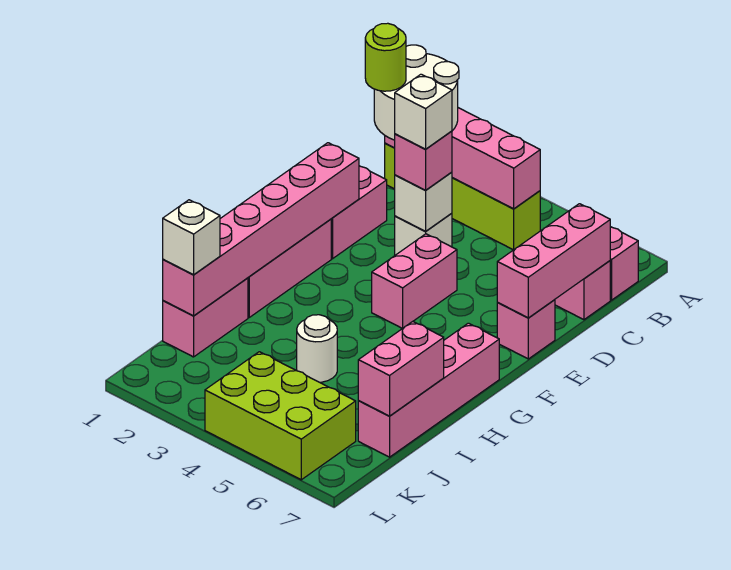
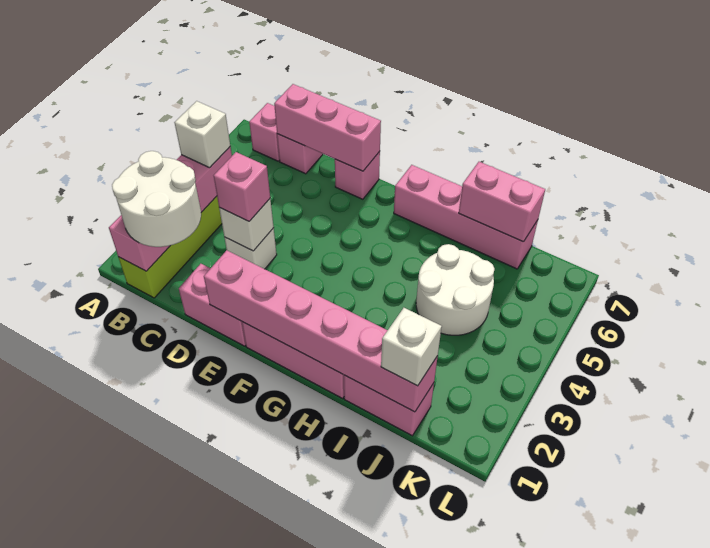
lime 1x1 round brick [365,23,406,91] -> none
white 1x1 brick [395,74,452,149] -> white 1x1 brick moved to [174,101,230,168]
pink 1x2 brick [372,234,457,328] -> none
white 1x1 round brick [297,315,337,382] -> white 2x2 round brick [416,244,494,335]
lime 2x3 brick [205,352,356,480] -> none

